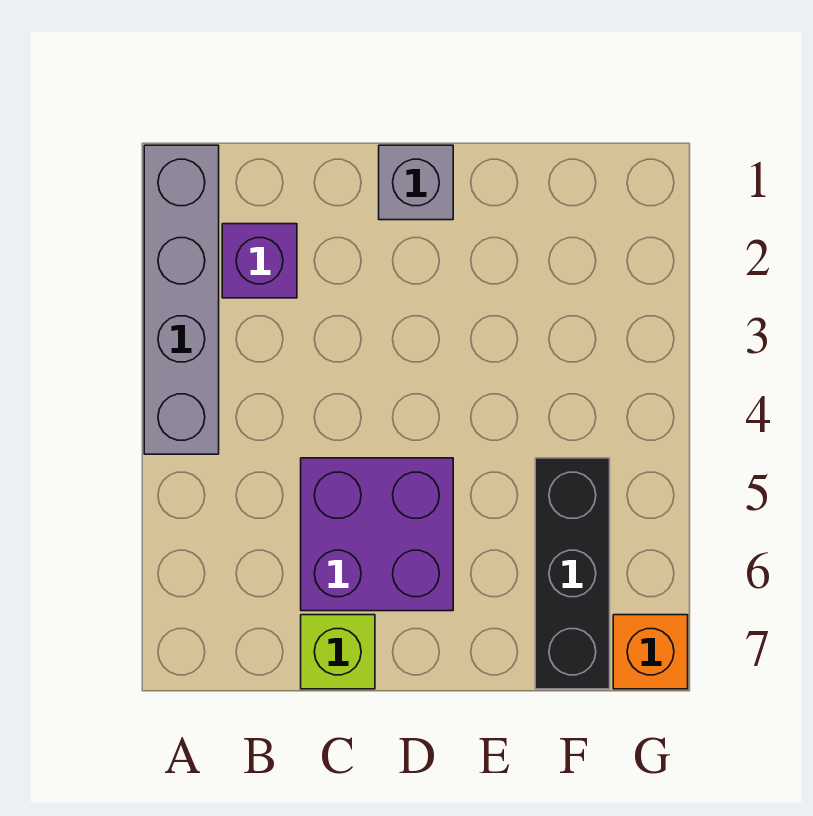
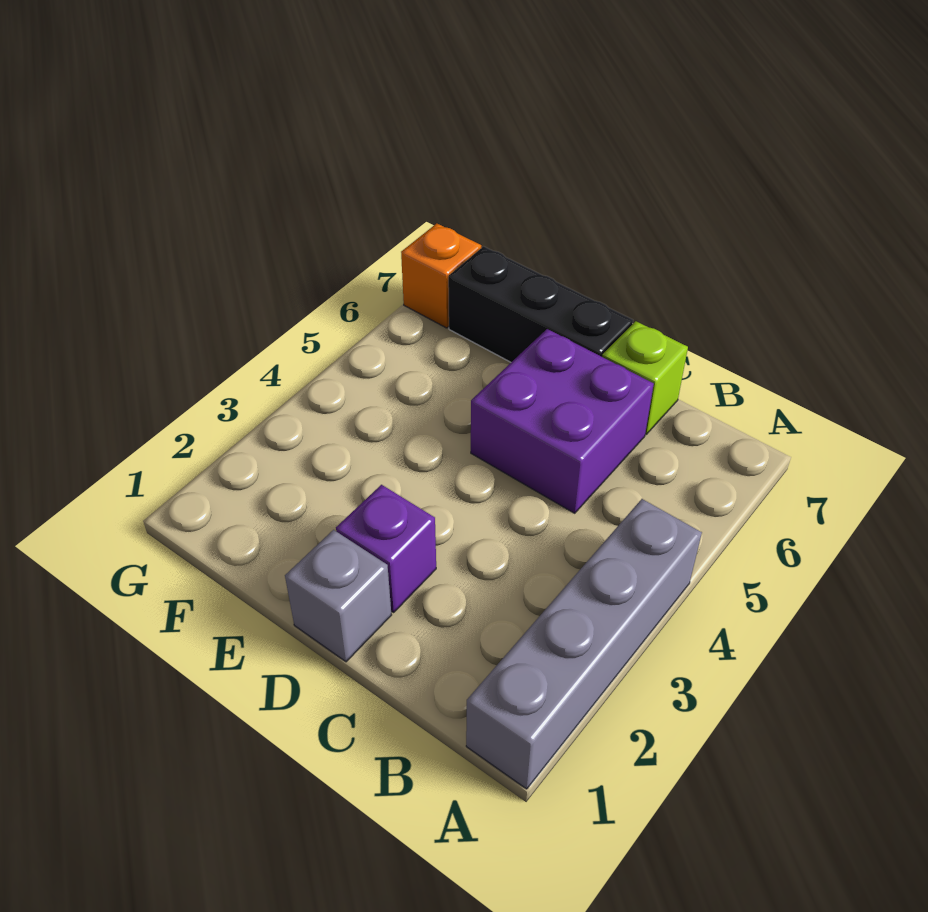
purple 1x1 brick [222,224,297,298] -> purple 1x1 brick moved to [336,485,436,613]
black 1x3 brick [535,458,610,689] -> black 1x3 brick turned to [448,246,633,362]

